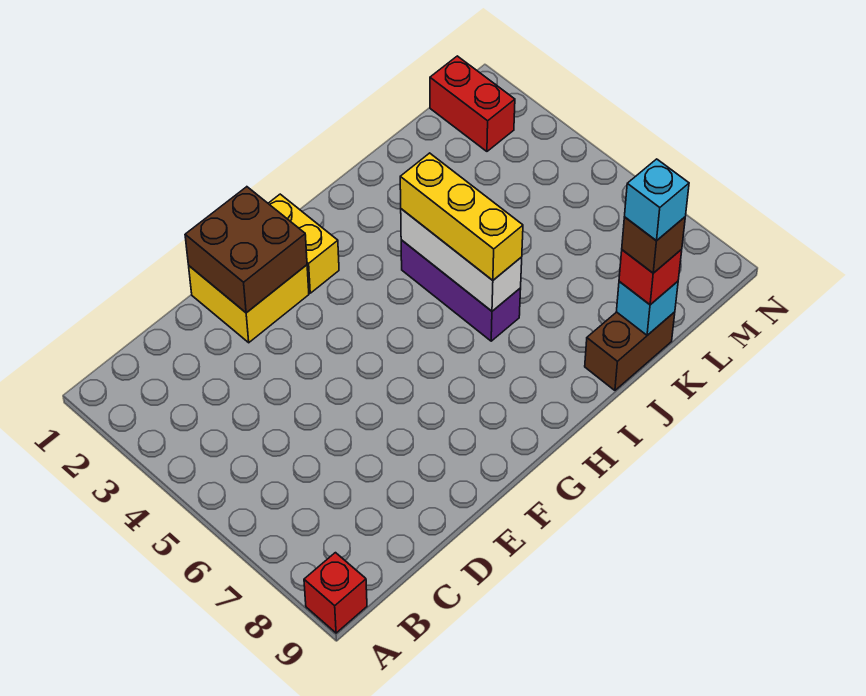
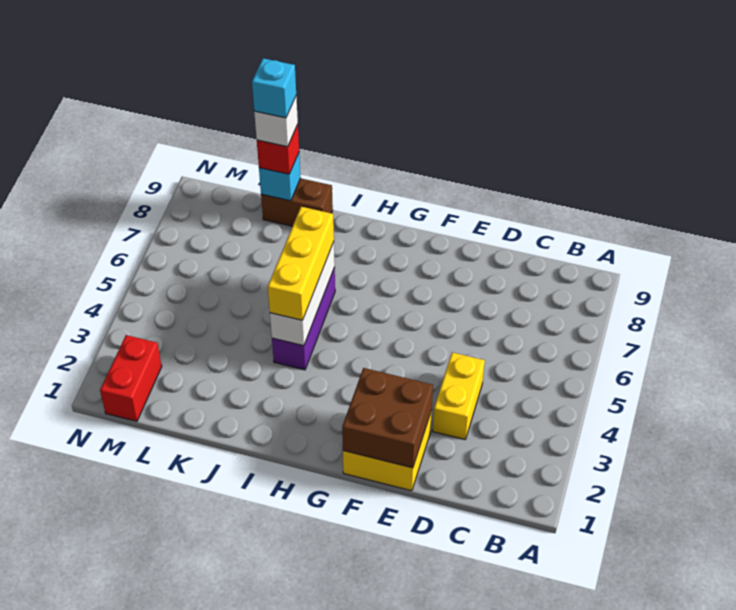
red 1x1 brick [304,553,367,633] -> none
yellow 1x2 brick [268,194,339,293] -> yellow 1x2 brick moved to [433,352,485,439]
brown 1x1 brick [622,217,685,273] -> white 1x1 brick [254,97,298,147]

